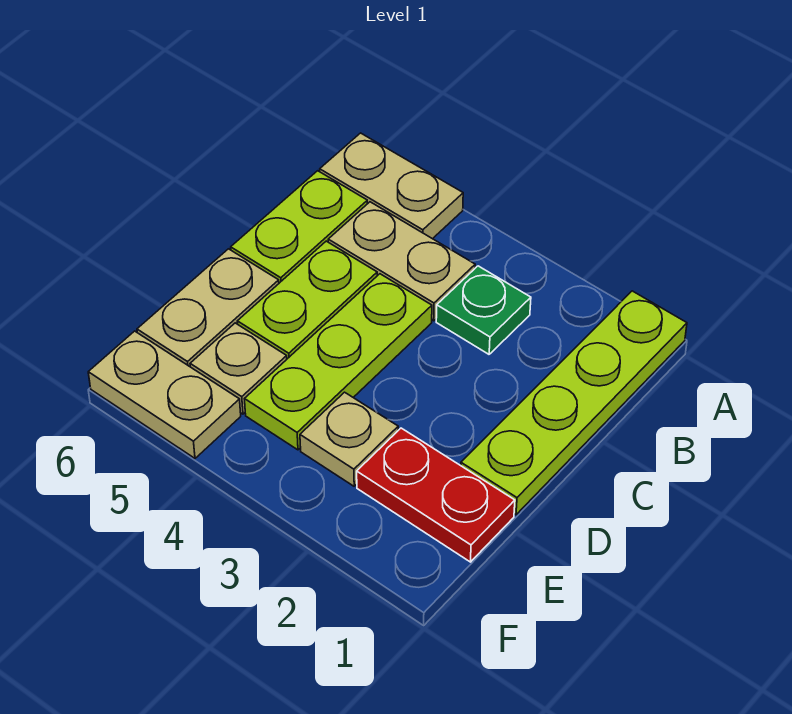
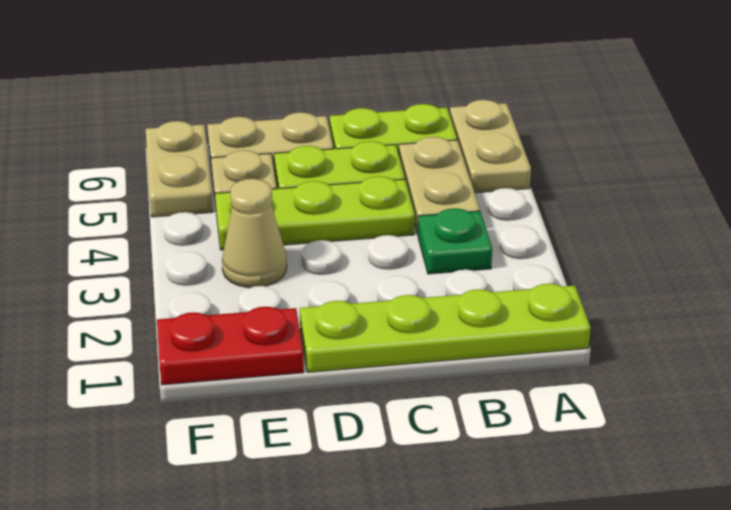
red 1x2 plate [357,428,515,562] -> red 1x2 plate turned to [157,307,304,385]
tan 1x1 plate [300,392,398,486] -> tan 1x1 cone [222,179,287,288]

